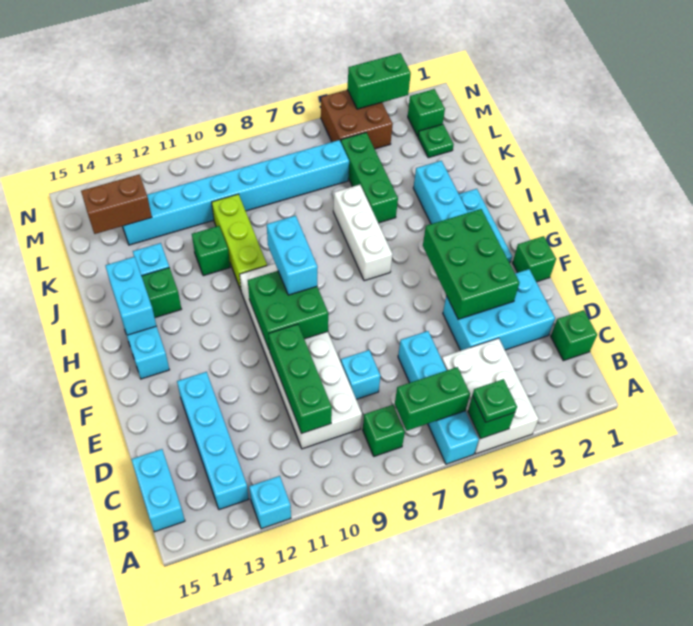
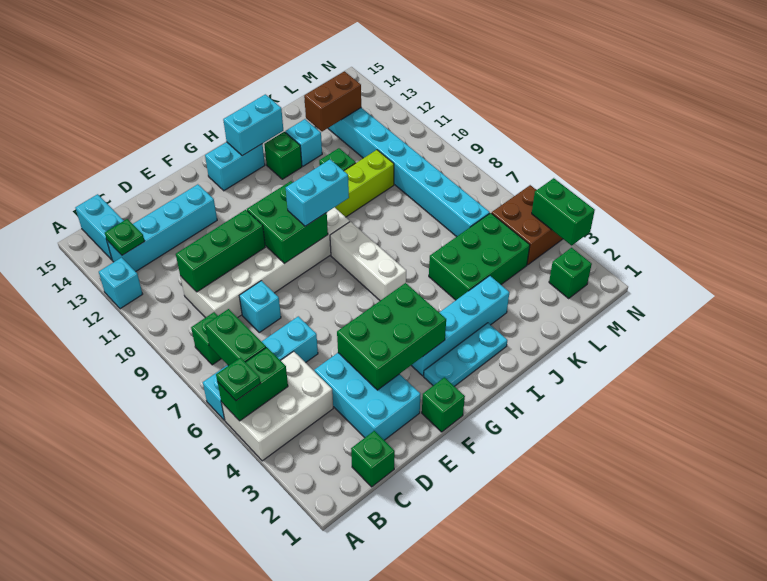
green 1x1 brick [468,395,515,439] -> green 1x2 brick [218,347,288,421]
cyan 1x2 brick [131,449,185,532] -> cyan 1x2 brick turned to [75,194,124,260]
white 1x3 brick [333,185,393,281] -> white 1x3 brick turned to [330,222,406,301]
green 1x3 brick [341,133,398,223] -> green 2x3 brick [429,213,530,300]
green 1x1 plate [418,124,454,158] -> green 1x1 plate moved to [105,219,145,255]
brown 1x2 brick [81,175,152,234] -> brown 1x2 brick turned to [304,71,361,131]

